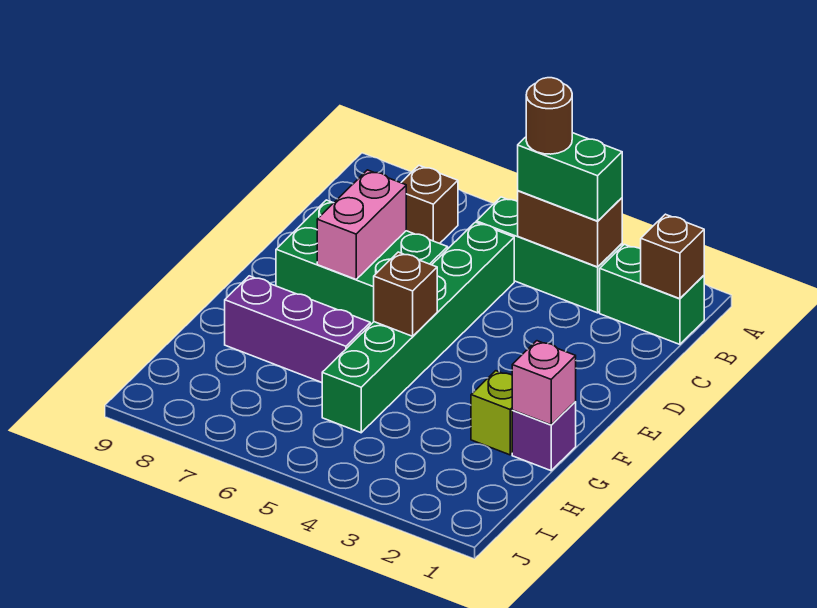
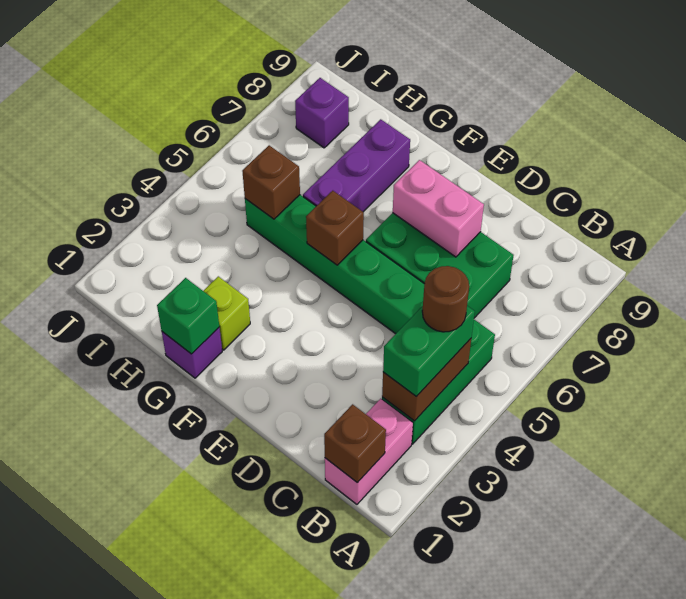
green 1x2 brick [600,244,704,344] -> pink 1x2 brick [325,399,413,504]
brown 1x1 brick [401,166,458,244] -> brown 1x1 brick moved to [242,145,300,219]
green 2x3 brick [276,200,448,325] -> green 2x3 brick turned to [366,213,514,318]
pink 1x1 brick [512,341,576,425] -> green 1x1 brick [157,278,219,354]
none -> purple 1x1 brick [295,78,349,148]

